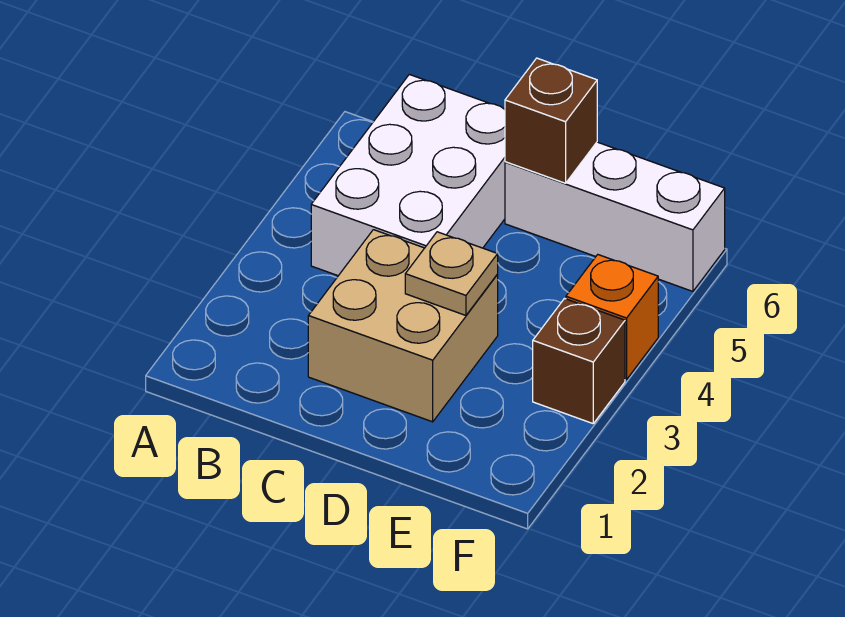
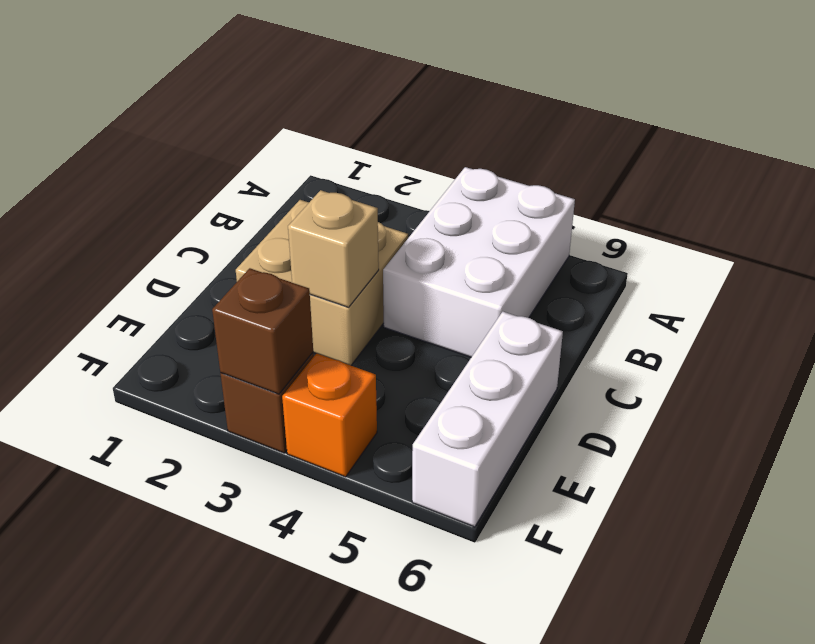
white 2x3 brick [311,74,505,276] -> white 2x3 brick turned to [383,167,575,357]
tan 1x1 plate [405,232,498,315] -> tan 1x1 brick [288,190,379,307]
brown 1x1 brick [505,58,597,183] -> brown 1x1 brick moved to [212,268,313,394]

